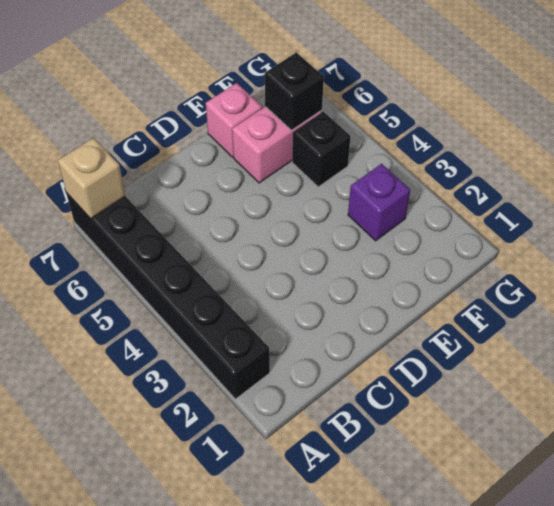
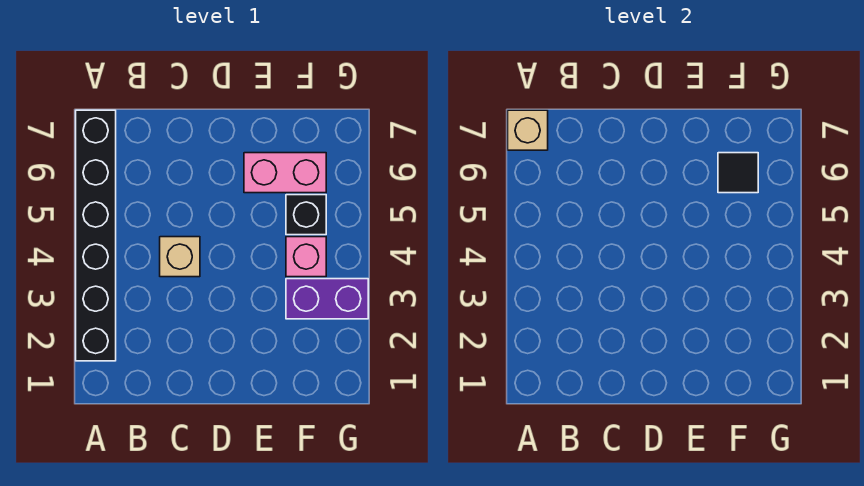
none -> tan 1x1 brick [160,237,200,277]
pink 1x1 brick [206,83,262,157] -> pink 1x1 brick moved to [286,237,326,277]
purple 1x1 brick [348,164,410,241] -> purple 1x2 brick [286,279,368,319]
black 1x1 brick [265,53,324,130] -> black 1x1 tile [718,153,758,193]

